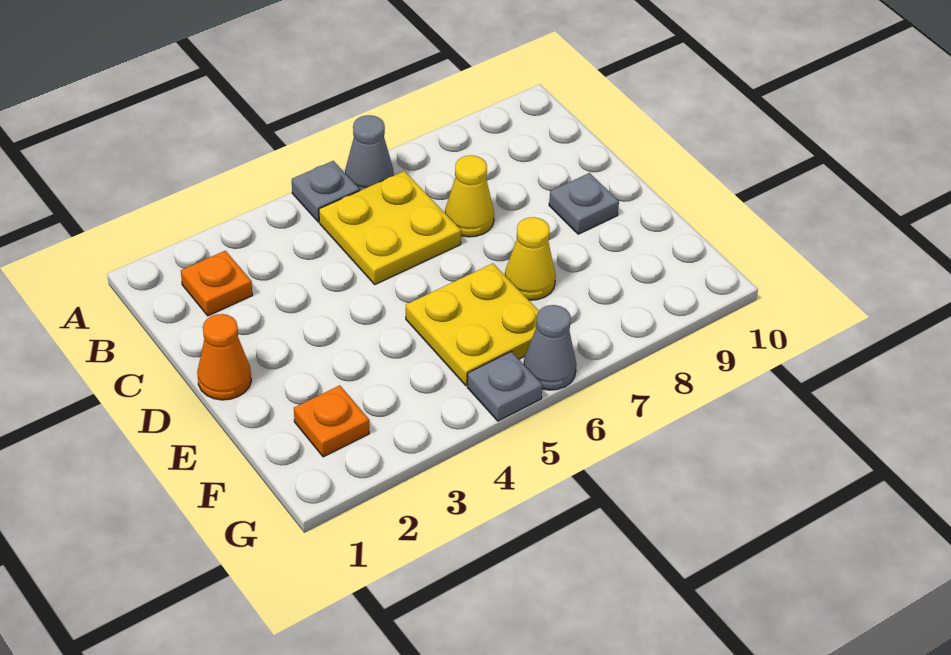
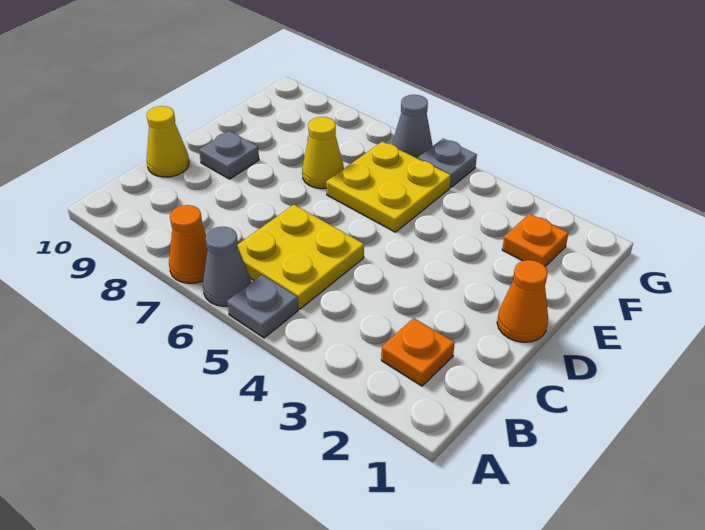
none -> orange 1x1 cone [169,205,207,283]
yellow 1x1 cone [445,155,494,237] -> yellow 1x1 cone moved to [147,106,189,177]

